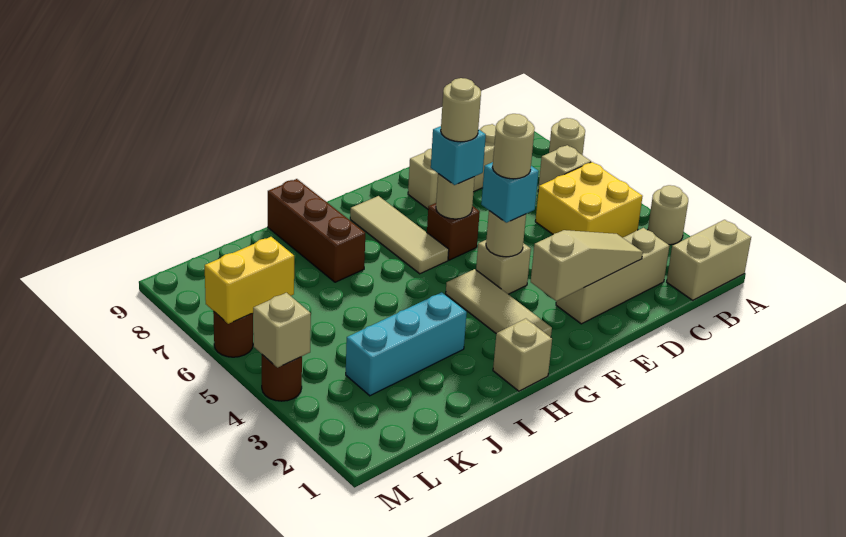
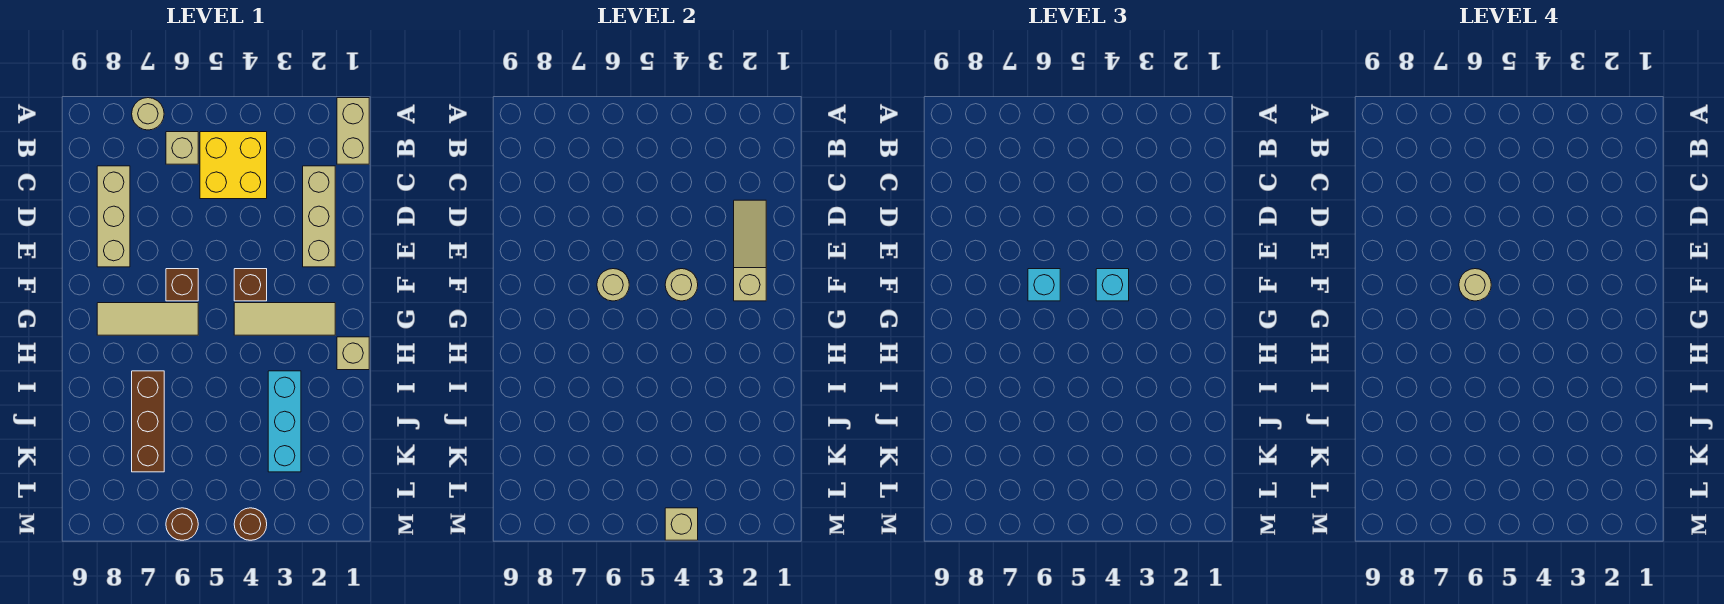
tan 1x1 round brick [648,185,688,245] -> none
tan 1x1 brick [476,240,531,294] -> brown 1x1 brick [234,269,267,301]
tan 1x1 round brick [492,114,535,179] -> none
brown 1x3 brick [268,179,365,282] -> brown 1x3 brick turned to [132,371,164,472]
yellow 1x2 brick [205,237,294,324] -> none

